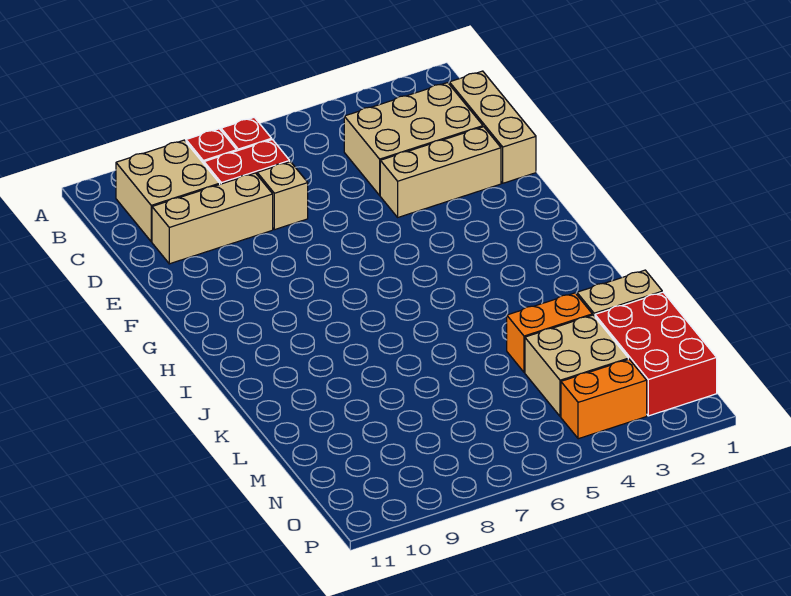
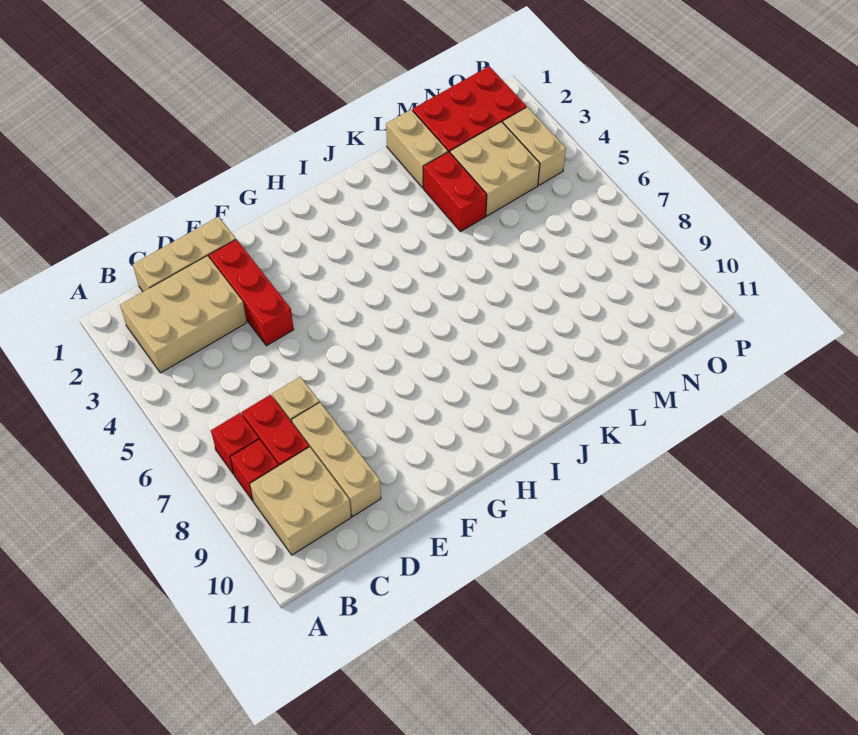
tan 2x3 brick [344,83,483,195] -> tan 2x3 brick turned to [120,256,247,373]
tan 1x3 brick [380,127,501,217] -> red 1x3 brick [209,239,294,346]
orange 1x2 brick [507,293,592,372] -> red 1x2 brick [423,152,487,232]
orange 1x2 brick [561,359,647,439] -> tan 1x2 brick [503,107,566,185]

